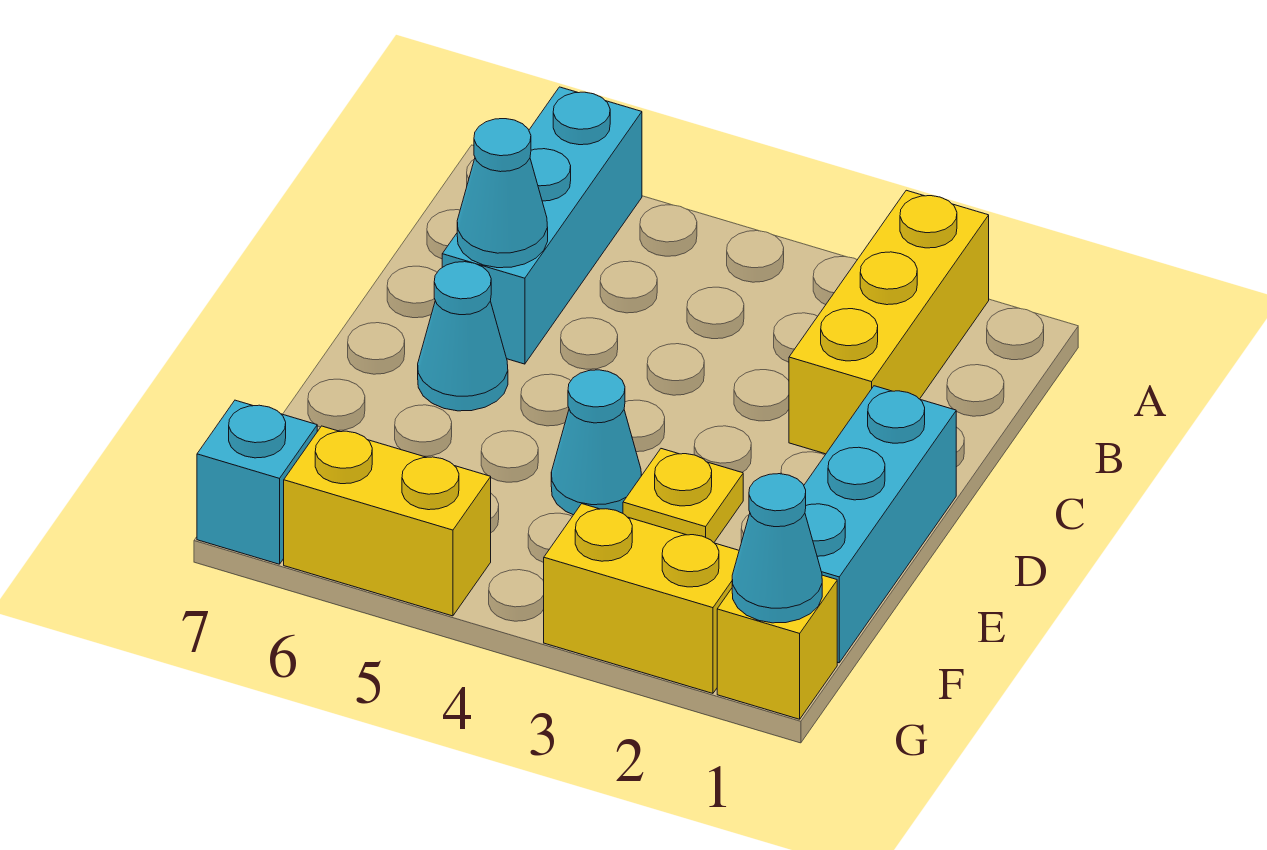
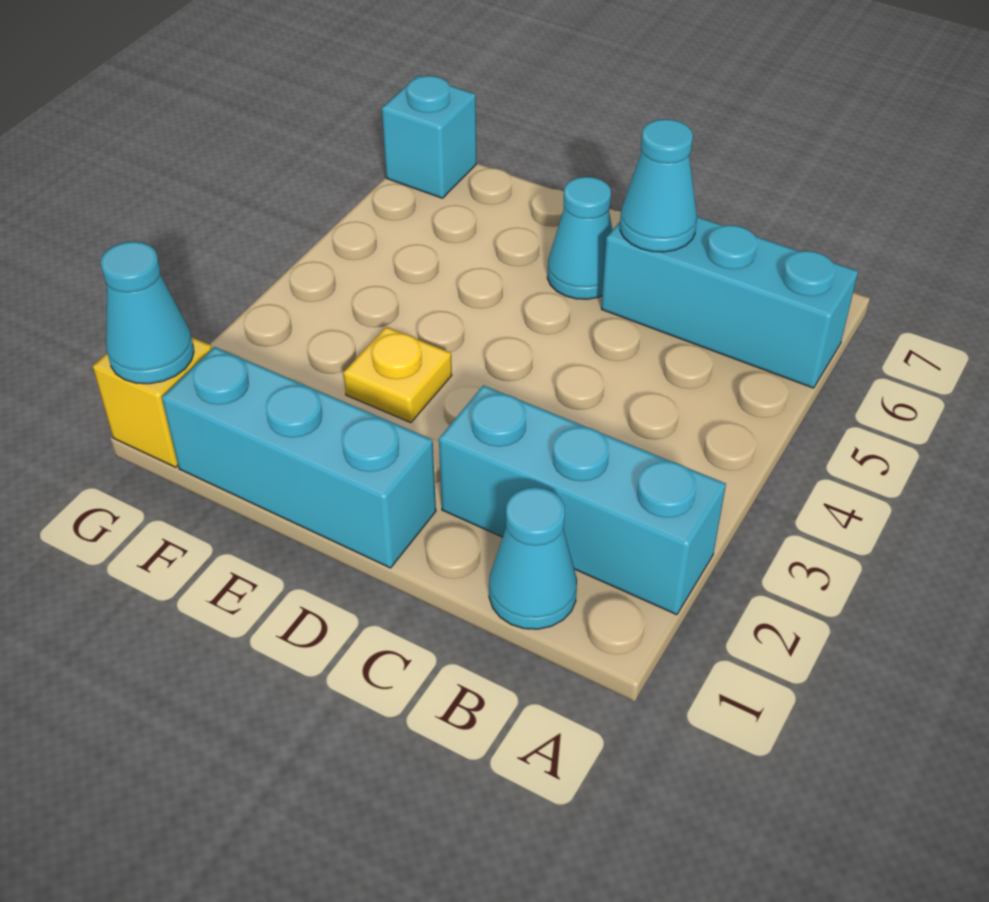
yellow 1x3 brick [789,190,989,454] -> cyan 1x3 brick [439,385,726,615]
cyan 1x1 cone [551,370,641,515] -> cyan 1x1 cone moved to [489,487,577,629]
yellow 1x2 brick [544,504,739,693] -> none
yellow 1x2 brick [284,426,491,616] -> none

